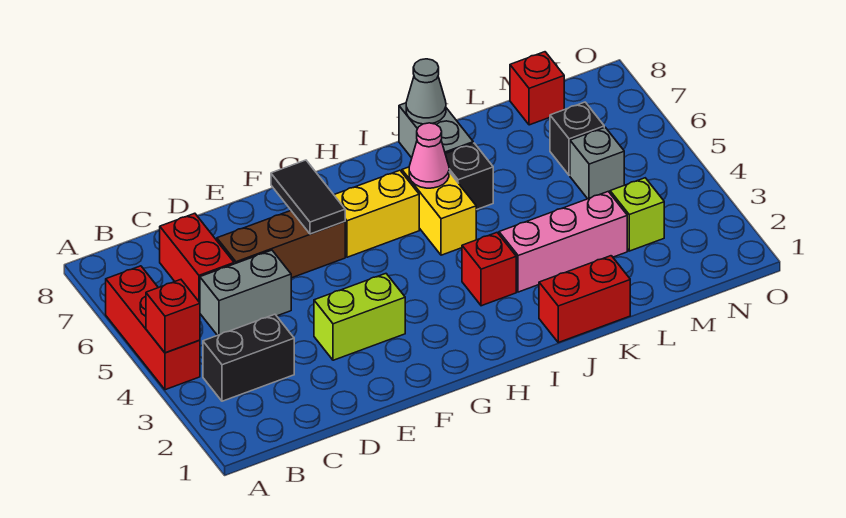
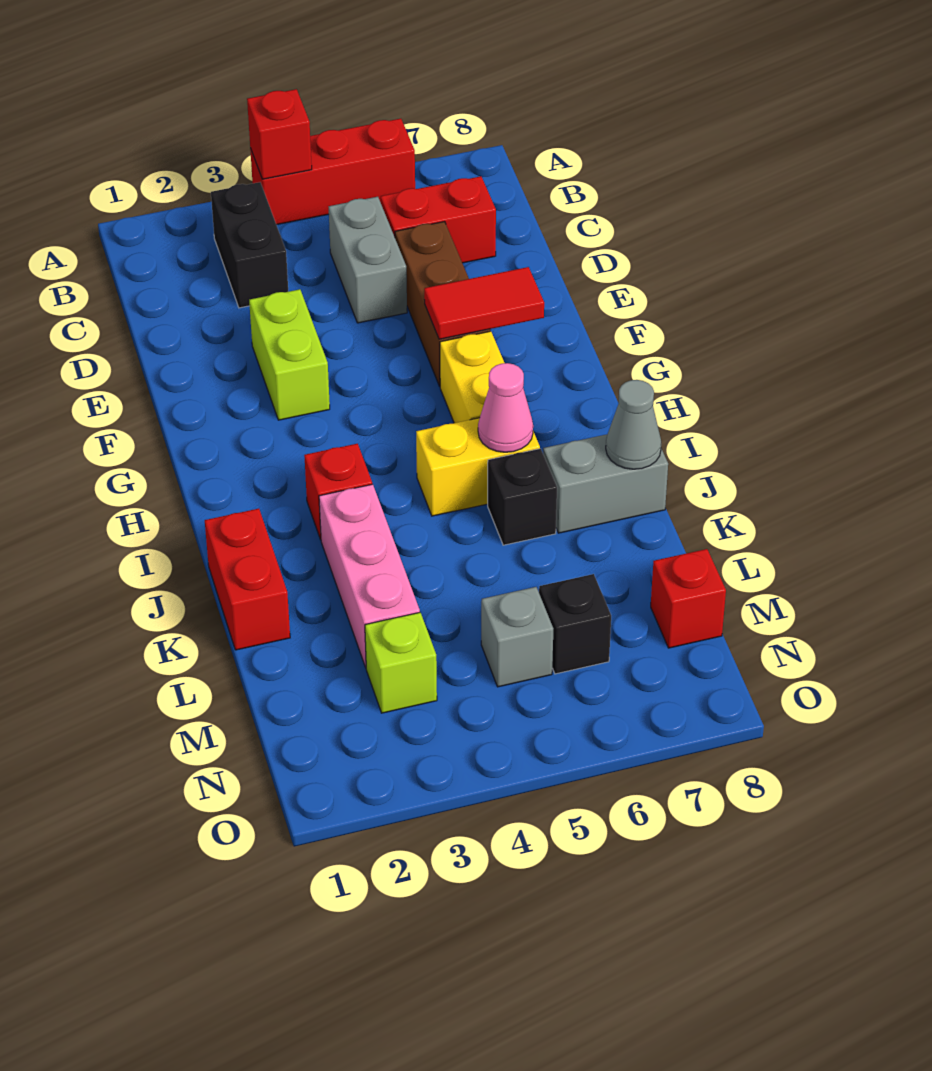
black 1x2 tile [271,160,345,234] -> red 1x2 tile [424,267,544,339]

